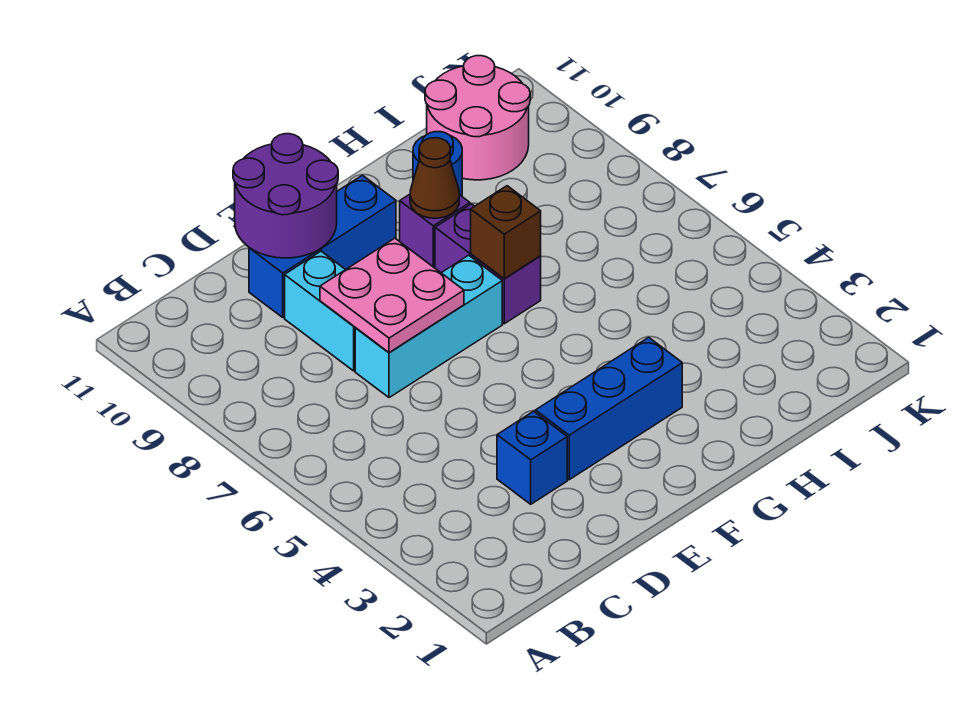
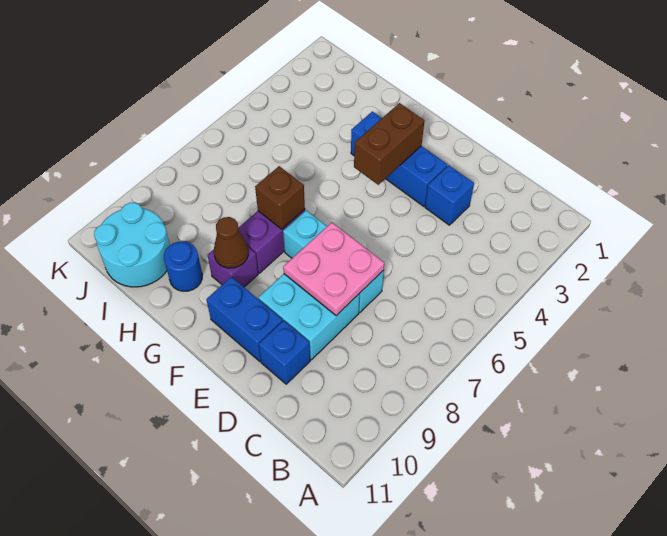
cyan 1x2 brick [285,251,355,371] -> cyan 2x2 brick [258,274,360,360]
purple 2x2 round brick [233,134,338,258] -> none
none -> brown 1x2 brick [354,103,424,185]
pink 2x2 round brick [425,56,530,180] -> cyan 2x2 round brick [94,203,170,287]

